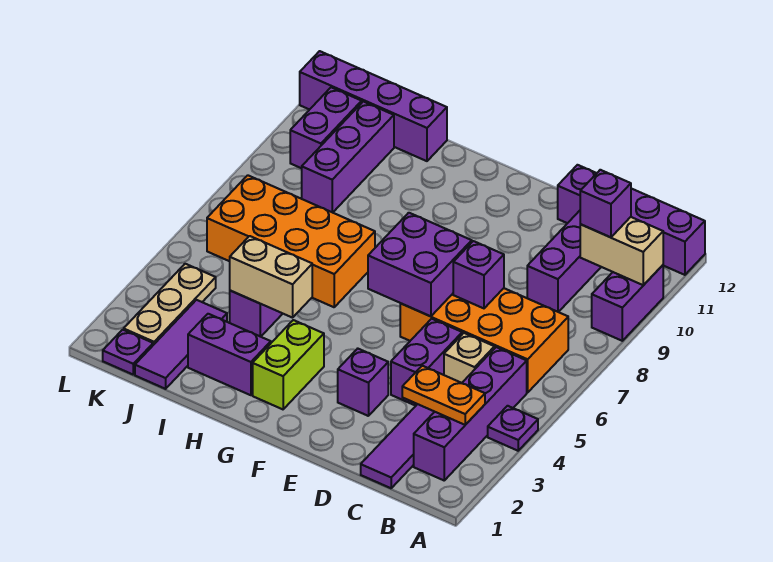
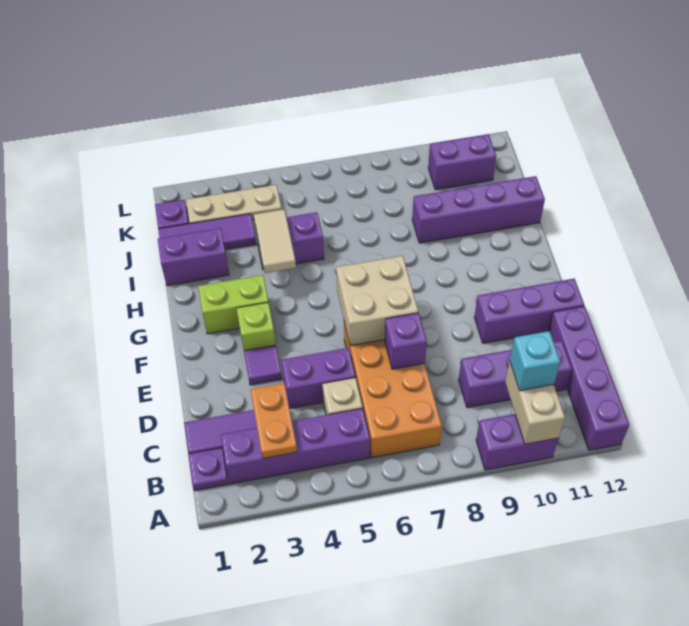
purple 1x1 plate [488,406,538,451] -> purple 1x1 plate moved to [188,448,228,491]
purple 1x1 brick [580,170,631,237] -> cyan 1x1 brick [510,331,560,391]
purple 1x1 brick [338,349,388,416] -> purple 1x1 tile [244,345,282,385]
purple 2x2 brick [368,213,472,316] -> tan 2x2 brick [336,256,418,346]
none -> lime 1x1 brick [237,302,276,351]
purple 1x2 brick [188,314,271,395] -> purple 1x2 brick turned to [158,228,229,286]
tan 1x2 brick [230,236,312,318] -> tan 1x2 tile [254,210,296,273]
orange 2x4 brick [207,175,375,307] -> none
purple 1x4 brick [300,51,447,161] -> purple 1x4 brick turned to [412,176,545,243]
purple 1x3 brick [302,102,394,213] -> purple 1x3 brick moved to [474,279,584,343]

